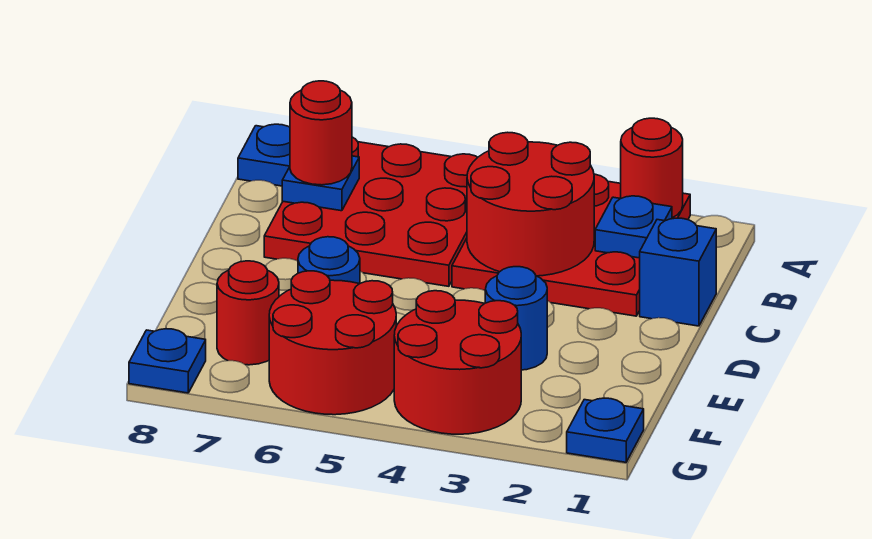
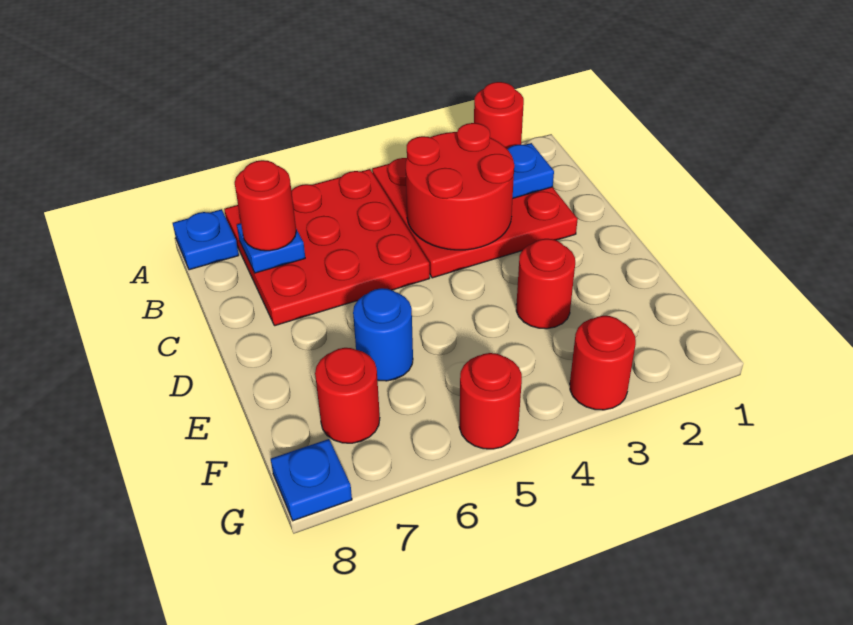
blue 1x1 brick [640,218,716,326] -> none
blue 1x1 round brick [485,267,547,370] -> red 1x1 round brick [516,239,575,329]
red 2x2 round brick [394,291,521,434] -> red 1x1 round brick [570,316,636,410]
red 2x2 round brick [269,271,396,415] -> red 1x1 round brick [459,353,522,449]
blue 1x1 plate [567,398,644,462] -> none

